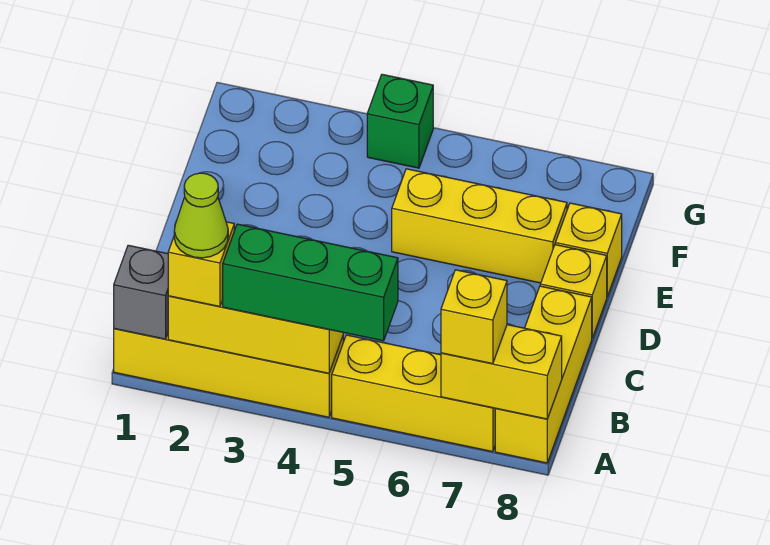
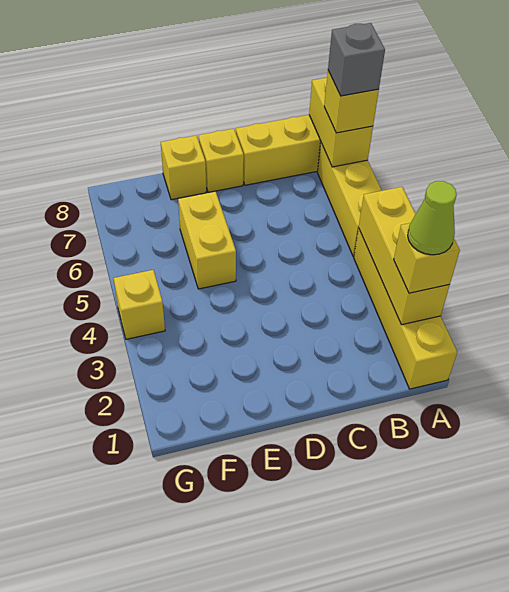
grey 1x1 brick [114,245,168,339] -> grey 1x1 brick moved to [328,23,385,96]
green 1x3 brick [223,224,398,341] -> none
yellow 1x3 brick [392,169,567,283] -> yellow 1x2 brick [178,191,236,289]
green 1x1 brick [367,74,433,168] -> yellow 1x1 brick [113,270,165,339]

